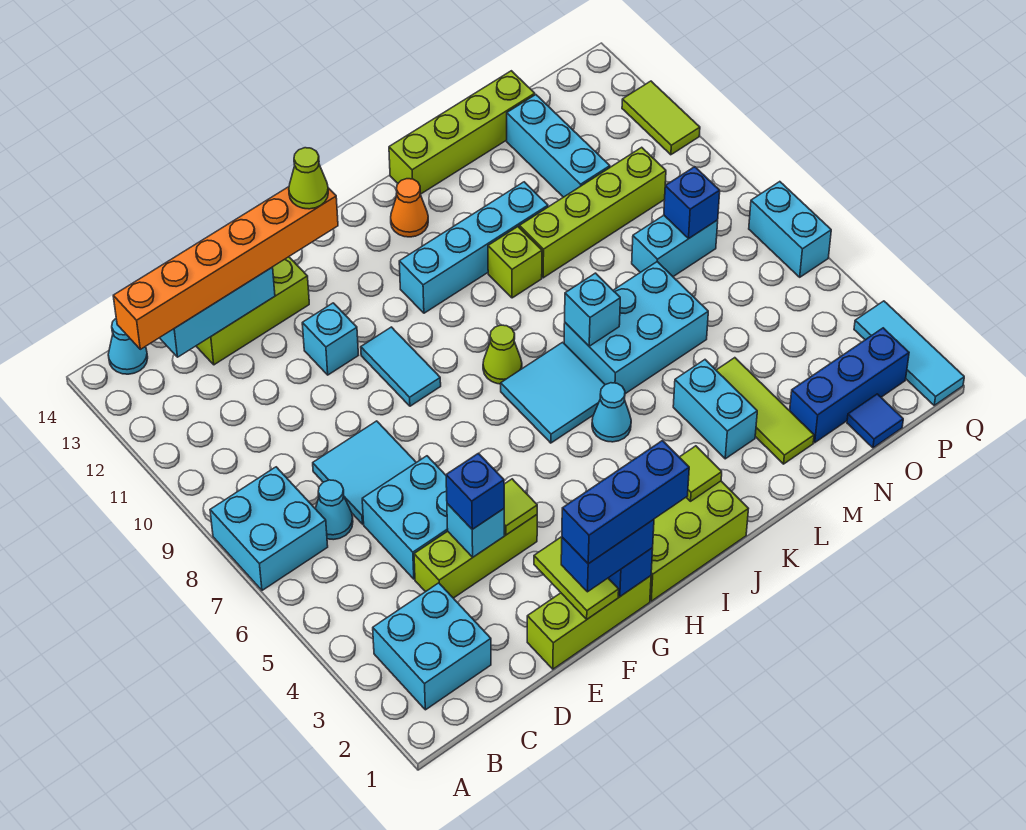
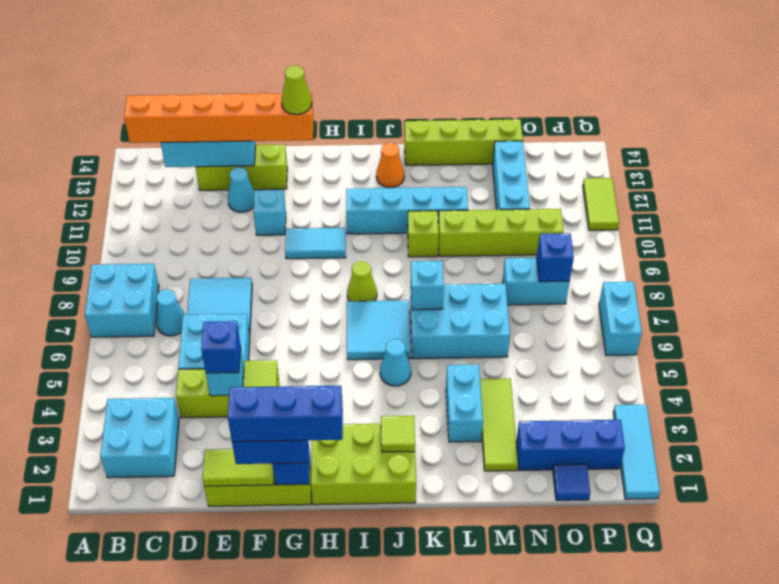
cyan 1x1 cone [108,319,148,374] -> cyan 1x1 cone moved to [228,167,254,212]
lime 1x2 tile [534,537,619,619] -> lime 1x2 tile turned to [202,449,274,486]
cyan 1x2 tile [361,327,441,406] -> cyan 1x2 tile turned to [285,228,346,259]

